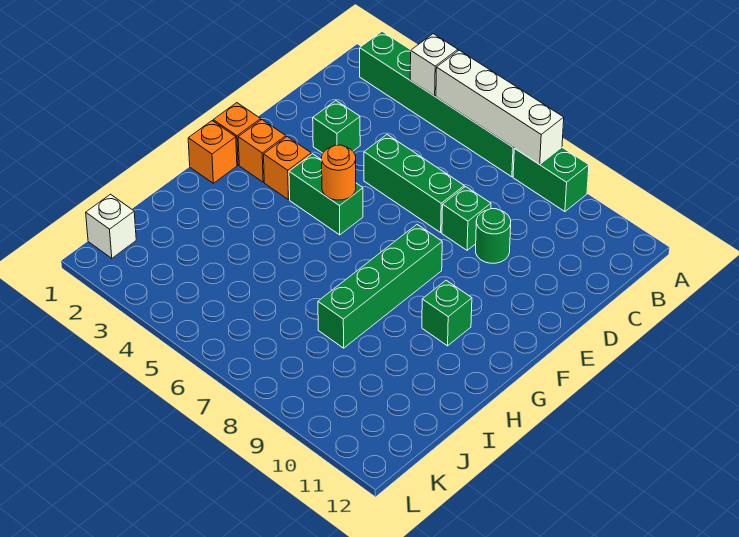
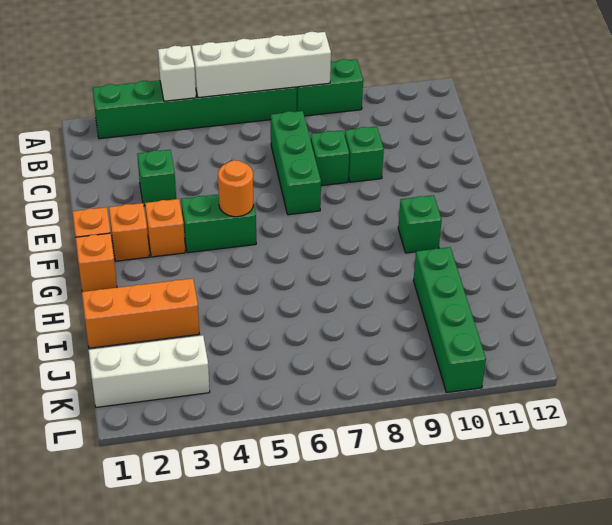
green 1x3 brick [364,135,464,232] -> green 1x3 brick turned to [271,111,321,215]
green 1x1 round brick [476,209,511,263] -> green 1x1 brick [345,127,384,182]
green 1x4 brick [318,225,442,348] -> green 1x4 brick moved to [414,247,486,393]
none -> orange 1x3 brick [82,278,199,348]
white 1x1 brick [86,194,136,258] -> white 1x3 brick [89,335,210,407]

